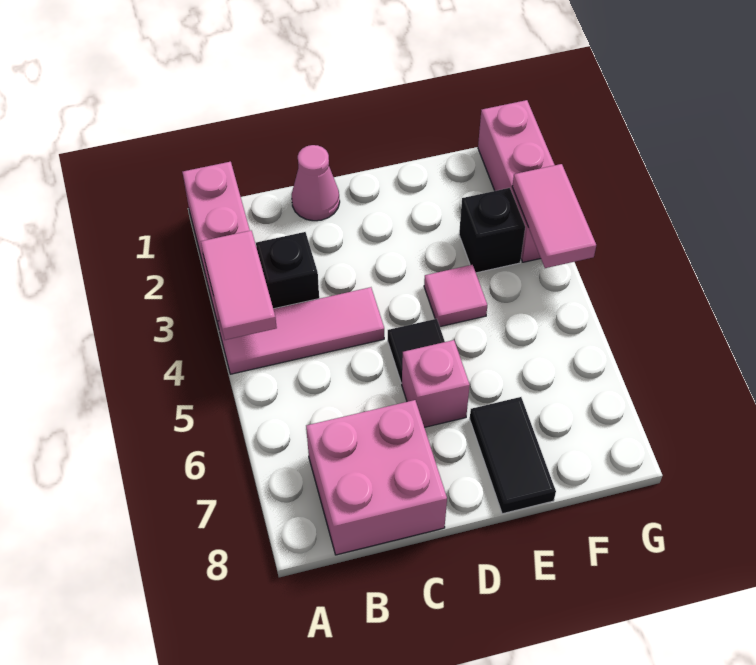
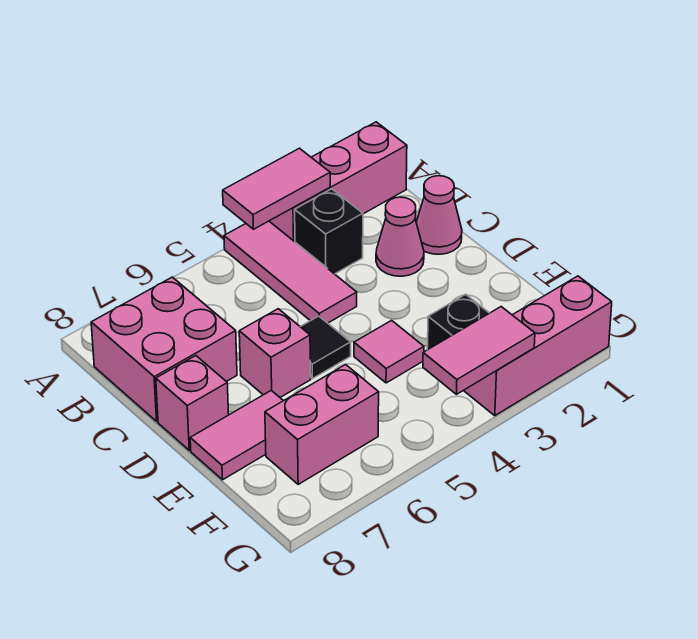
none -> pink 1x1 cone [376,197,424,276]
none -> pink 1x1 brick [156,356,229,450]
black 1x2 tile [470,397,556,514] -> pink 1x2 tile [190,390,283,480]
none -> pink 1x2 brick [265,365,379,484]

